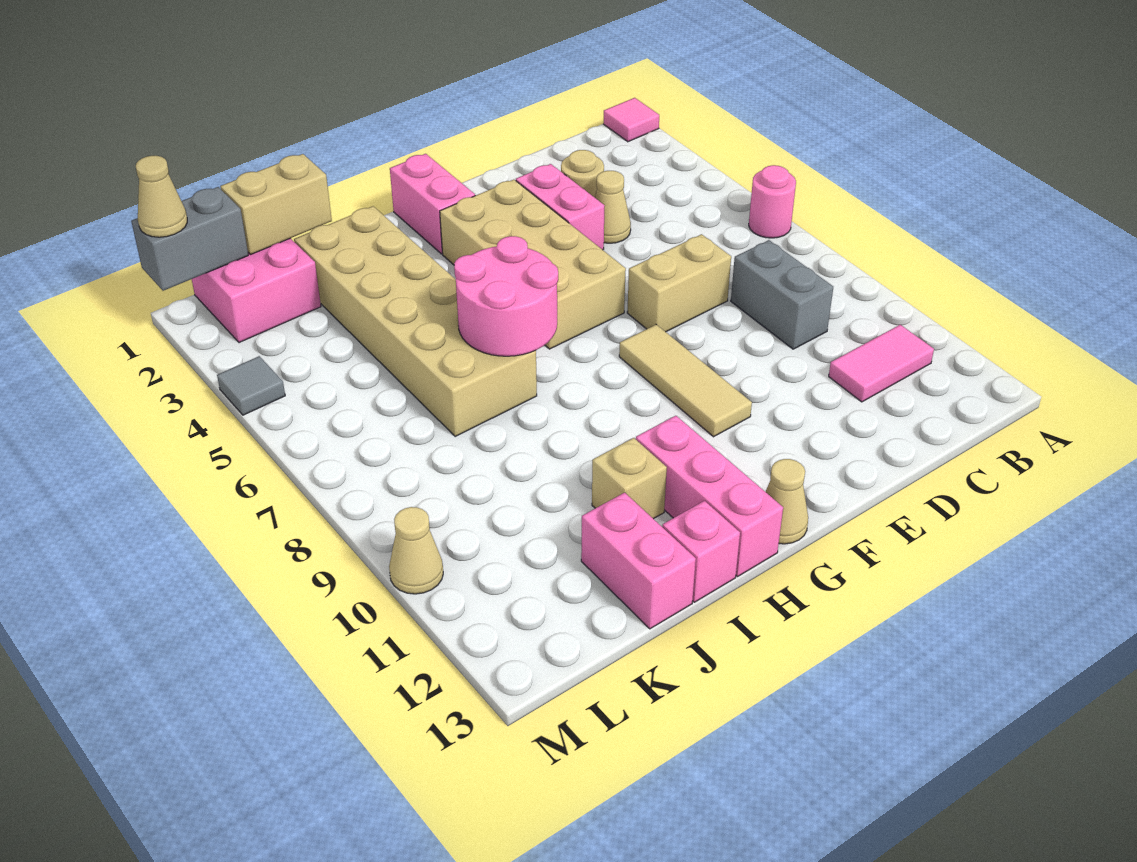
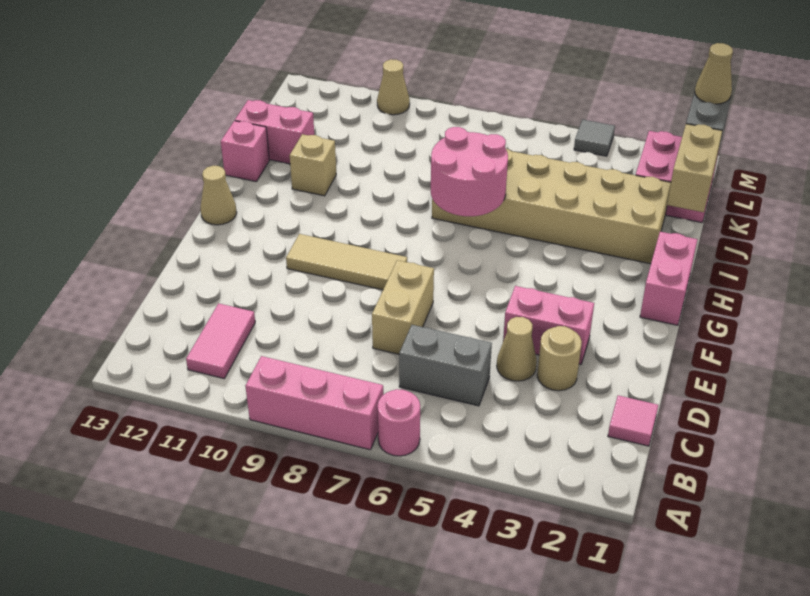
pink 1x1 tile [604,98,659,142] -> pink 1x1 tile moved to [608,396,658,446]
grey 1x2 brick [731,240,833,349] -> grey 1x2 brick moved to [399,325,492,406]
tan 2x4 brick [440,180,626,349] -> none
pink 1x2 brick [390,154,475,254] -> pink 1x2 brick turned to [640,232,697,325]
pink 1x3 brick [636,416,783,577] -> pink 1x3 brick moved to [245,356,384,450]

